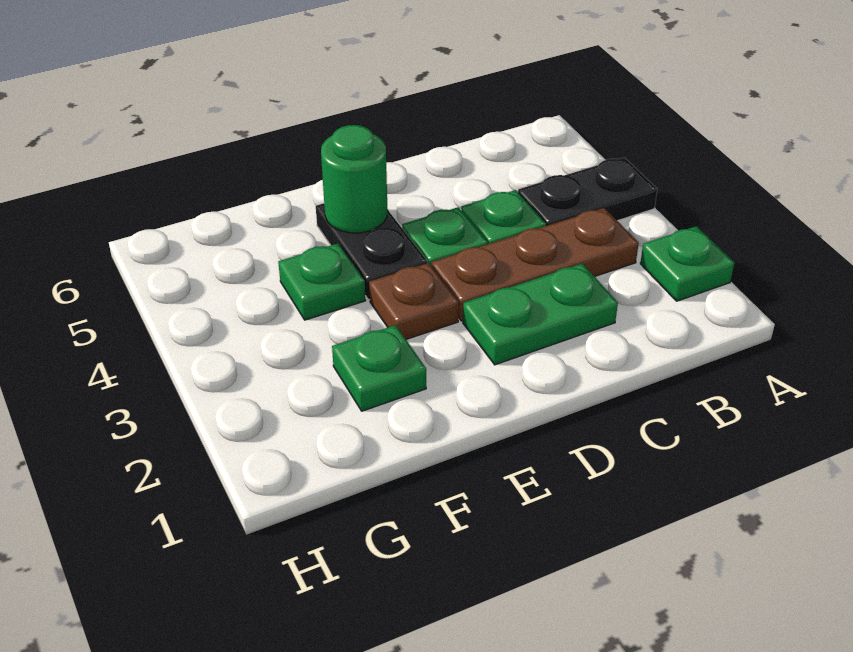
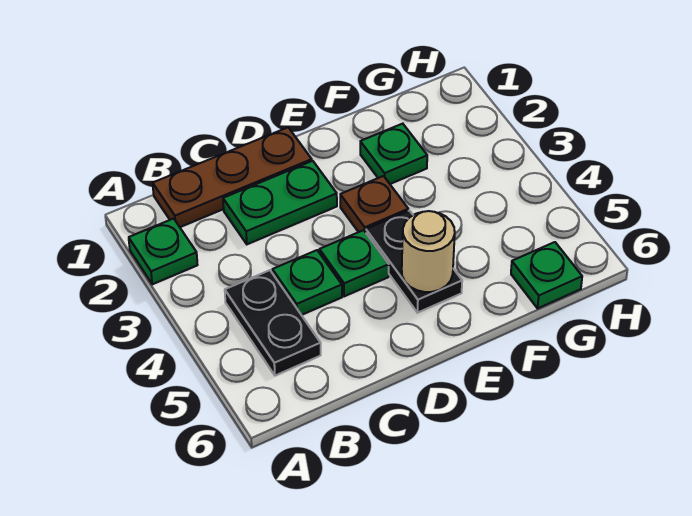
black 1x2 plate [518,158,657,226] -> black 1x2 plate turned to [225,270,321,376]
brown 1x3 plate [432,208,639,321] -> brown 1x3 plate moved to [153,128,312,227]
green 1x1 round brick [321,125,388,233] -> tan 1x1 round brick [402,211,455,292]
green 1x1 plate [278,243,366,320] -> green 1x1 plate moved to [511,242,582,308]

